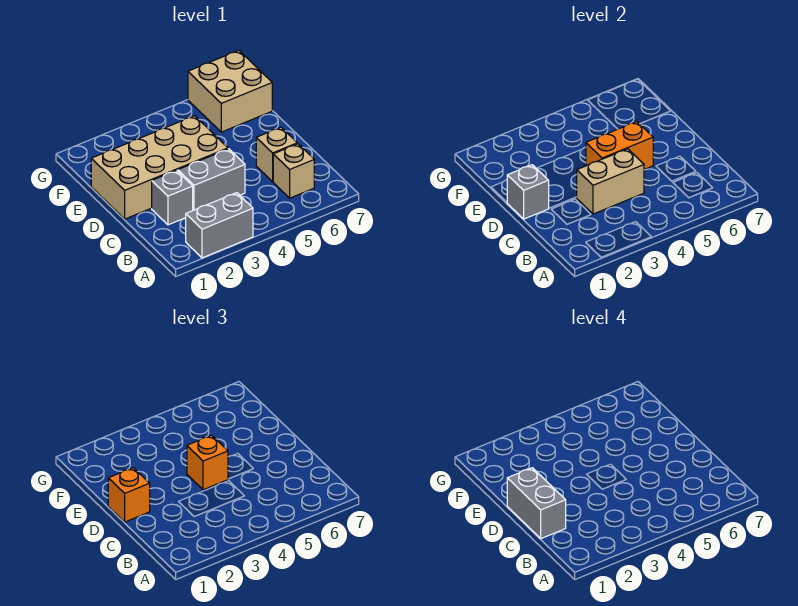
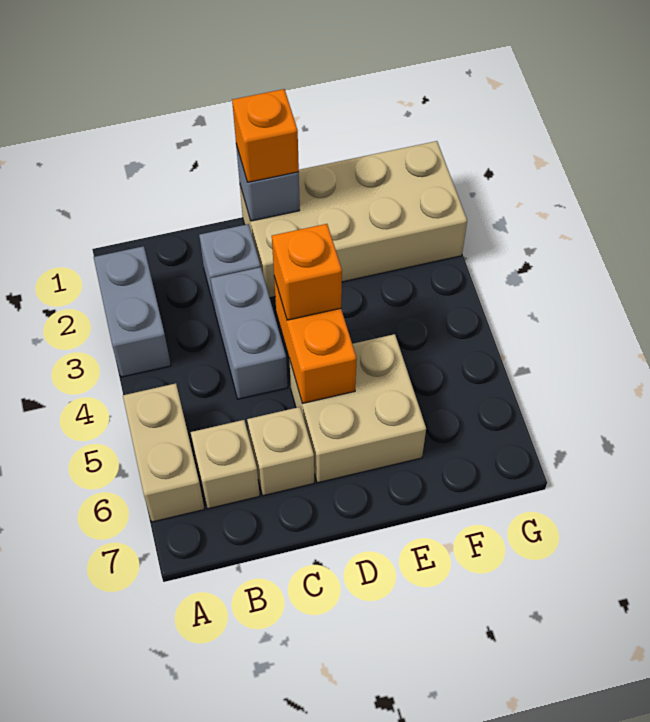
grey 1x2 brick [507,468,566,539] -> none
tan 1x2 brick [577,149,644,214] -> tan 1x2 brick moved to [123,383,204,522]
tan 2x4 brick [91,116,228,219] -> tan 2x4 brick turned to [240,141,467,298]
tan 2x2 brick [188,50,272,132] -> tan 2x2 brick moved to [289,334,426,483]

